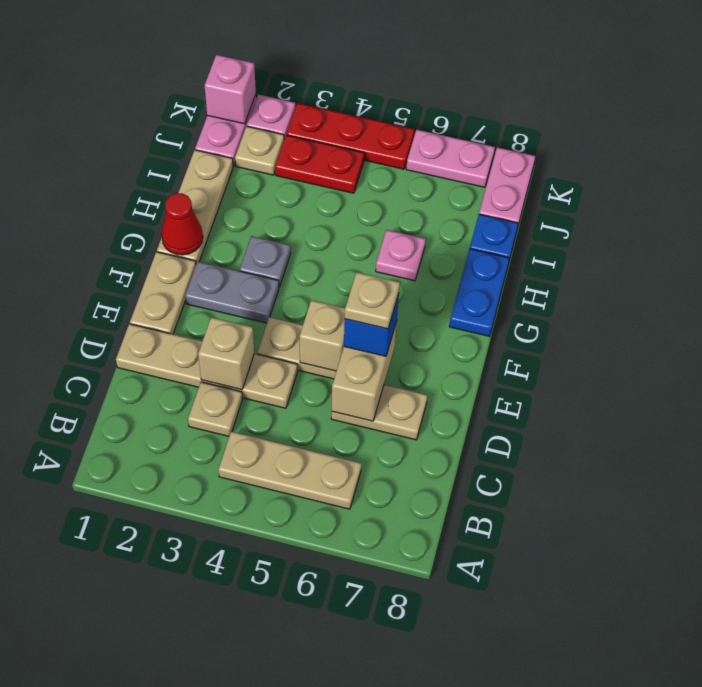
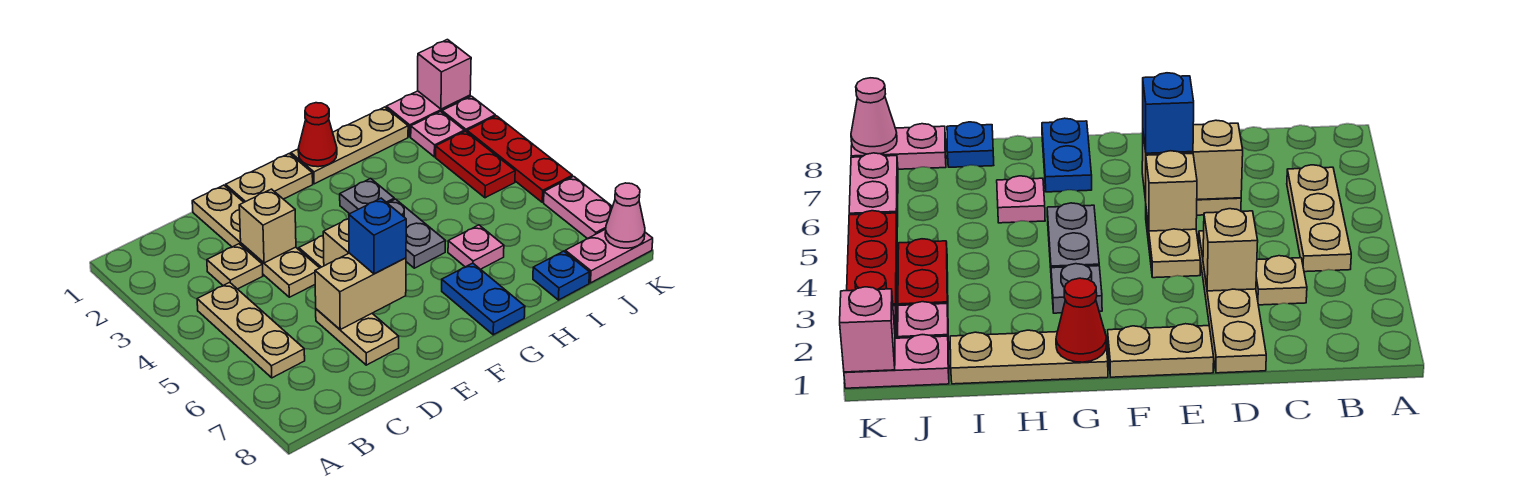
tan 1x1 plate [345,272,400,329] -> none
grey 1x2 plate [185,262,279,323] -> grey 1x2 plate moved to [388,199,445,268]
blue 1x2 plate [449,249,509,336] -> blue 1x2 plate turned to [442,263,525,335]
tan 1x1 plate [235,126,284,175] -> pink 1x1 plate [411,111,464,157]
none -> pink 1x1 cone [605,183,645,248]

